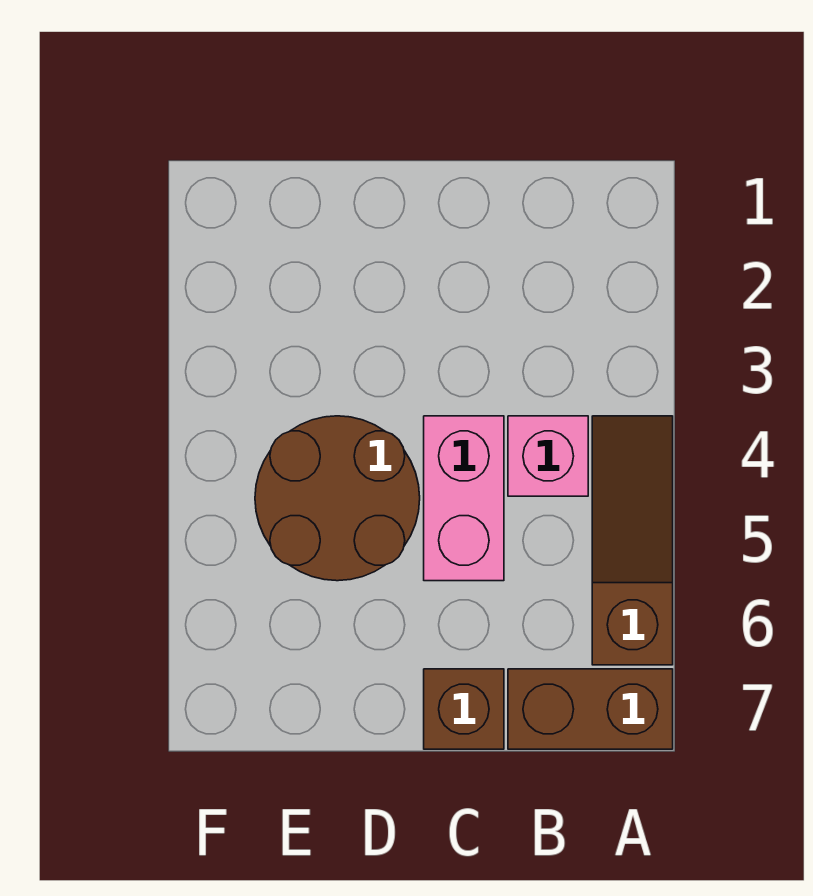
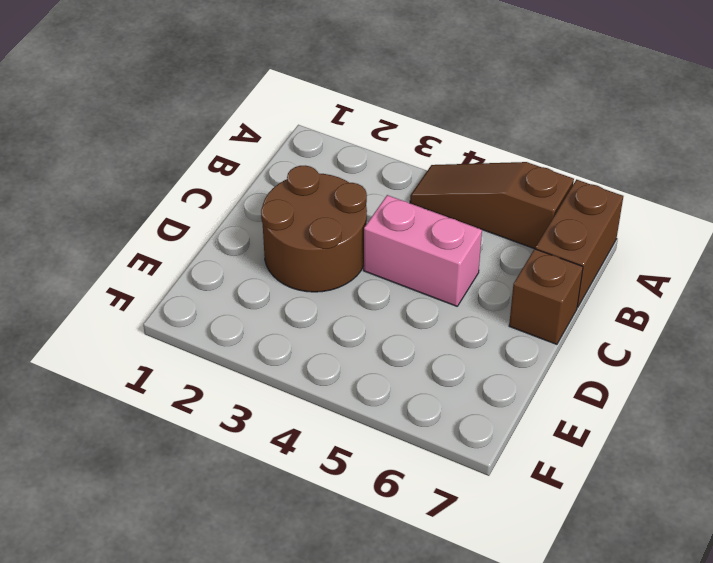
pink 1x1 brick [508,416,588,496] -> none
brown 2x2 round brick [255,416,420,581] -> brown 2x2 round brick moved to [261,166,367,292]

